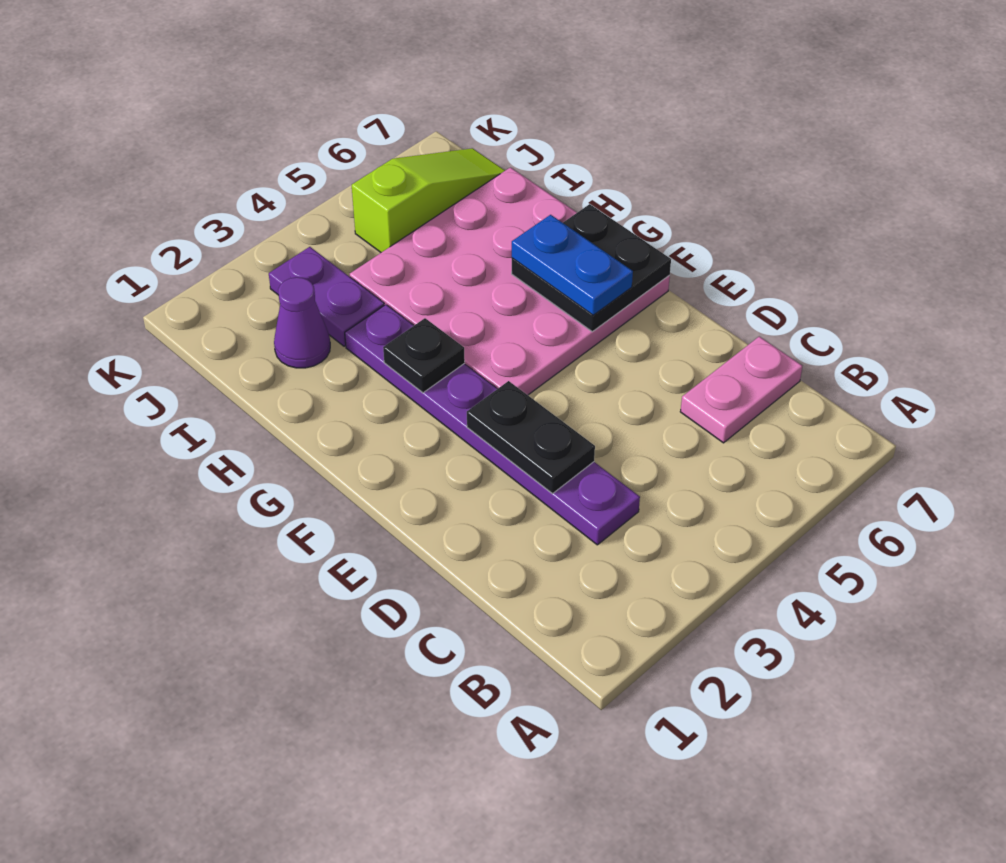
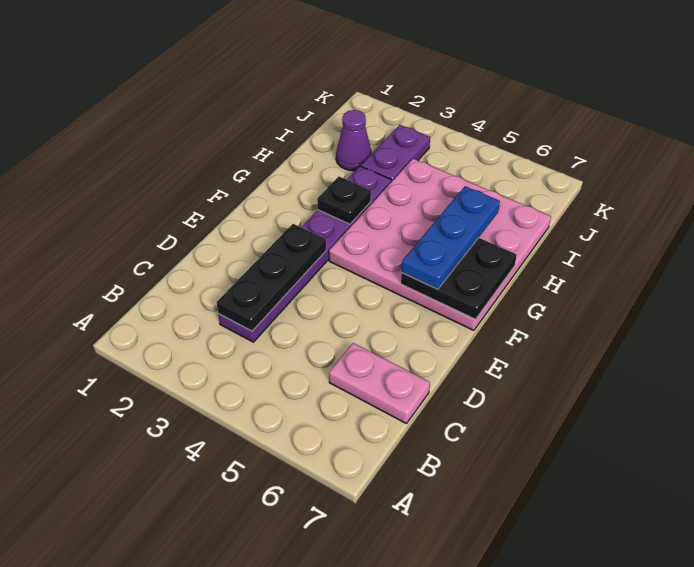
black 1x2 plate [467,381,595,494] -> black 1x3 plate [217,224,326,331]
blue 1x2 plate [512,215,633,315] -> blue 1x3 plate [402,186,500,289]
lime 1x3 slope [352,148,505,252] -> none

